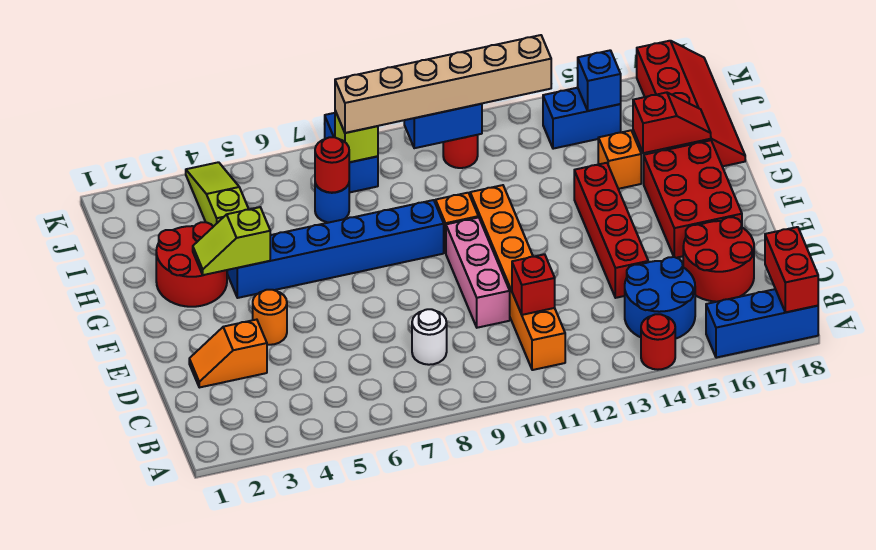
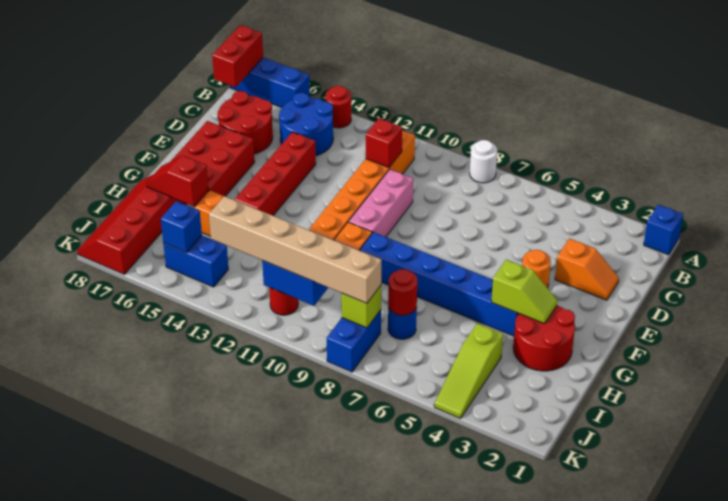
none -> blue 1x1 brick [644,205,683,255]
white 1x1 round brick [412,309,447,365] -> white 1x1 round brick moved to [470,140,497,183]

